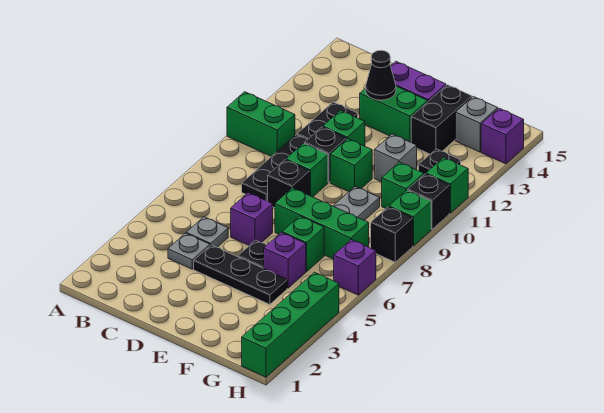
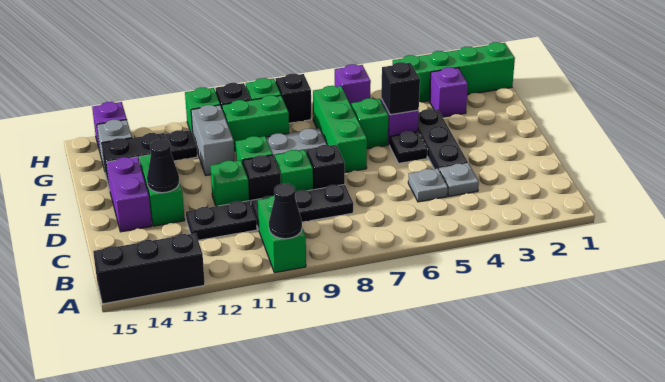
none -> black 1x1 cone [269,184,302,239]
none -> black 1x3 brick [93,233,205,304]
purple 1x1 brick [231,193,273,246] -> purple 1x1 brick moved to [429,67,468,117]
none -> black 1x1 brick [381,62,420,115]
grey 1x1 brick [374,134,417,182] -> grey 1x2 brick [191,105,235,175]
green 1x1 brick [382,162,424,208] -> green 1x2 brick [222,95,289,151]

